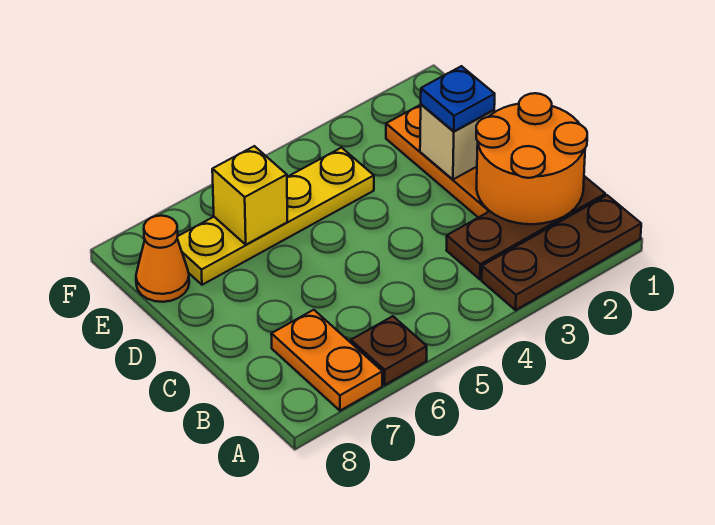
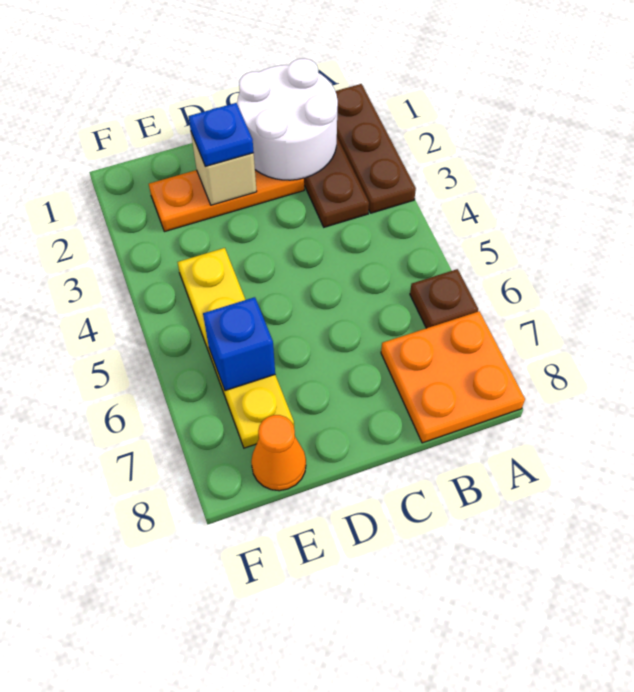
orange 1x2 plate [271,310,383,411] -> orange 2x2 plate [381,311,525,443]
orange 2x2 round brick [476,93,587,224] -> white 2x2 round brick [237,59,338,180]
yellow 1x1 brick [212,146,287,245] -> blue 1x1 brick [203,297,275,391]

